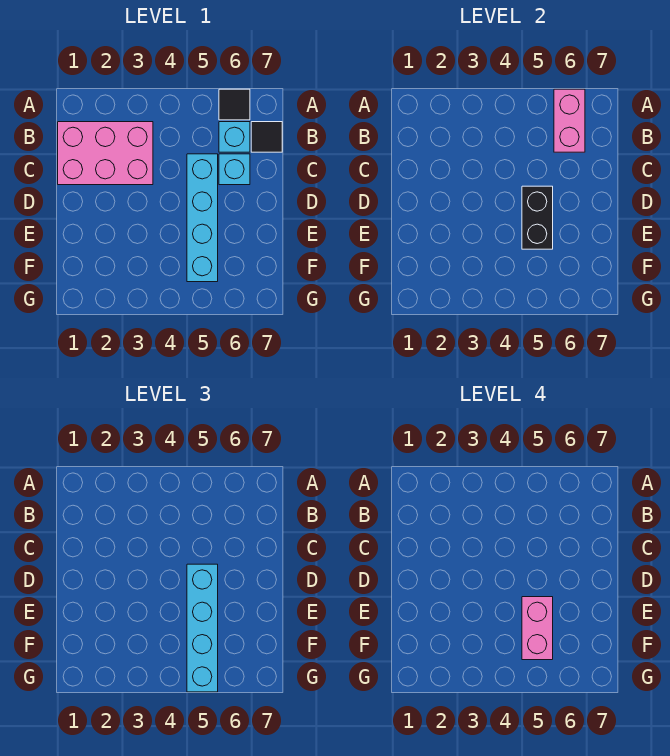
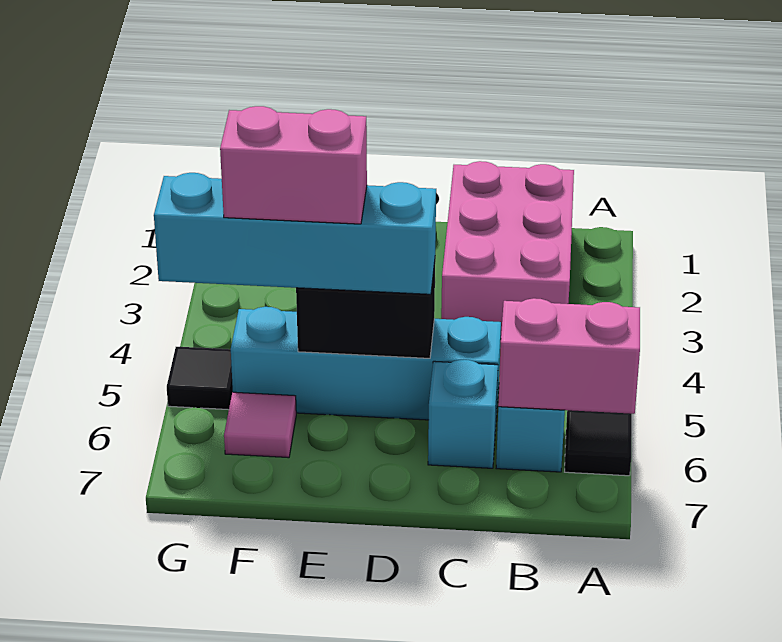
black 1x1 tile [251,122,282,152] -> black 1x1 tile moved to [167,347,233,410]
none -> pink 1x1 tile [224,392,296,458]

